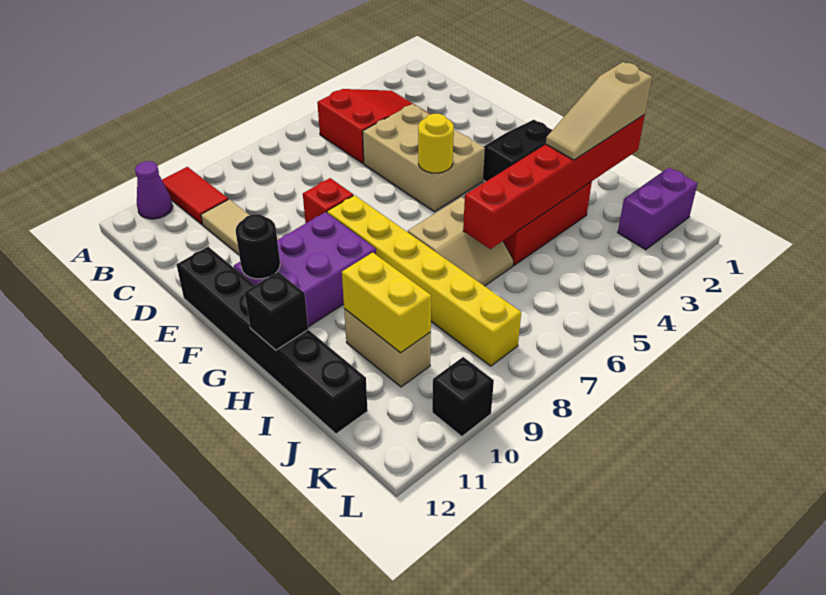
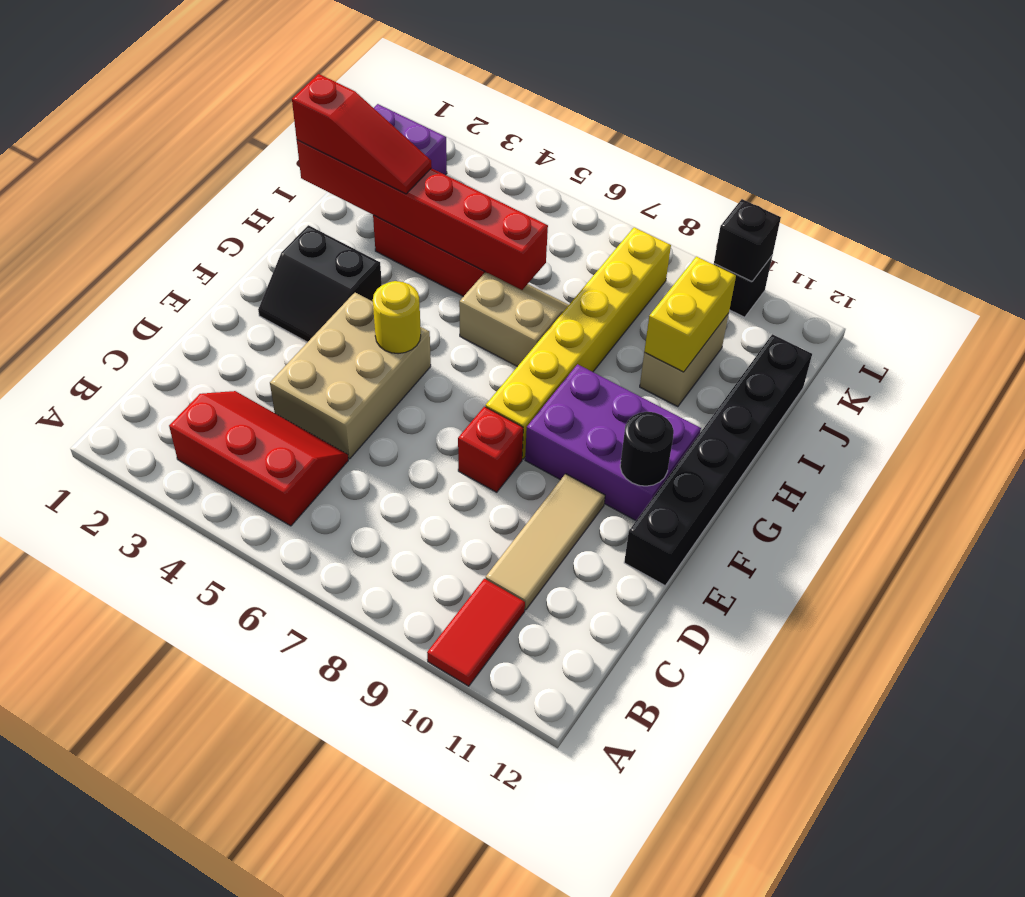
purple 1x1 cone [135,161,173,219] -> none
red 2x3 slope [317,89,431,163] -> red 2x3 slope turned to [169,391,348,526]
black 1x1 brick [245,272,308,350] -> black 1x1 brick moved to [714,199,781,281]
tan 1x3 slope [546,62,652,160] -> red 1x3 slope [292,74,432,194]

